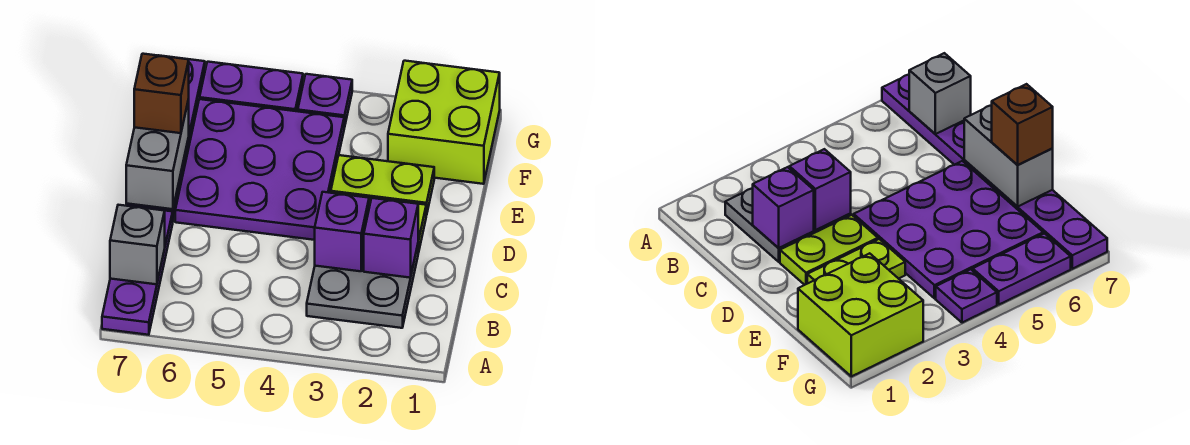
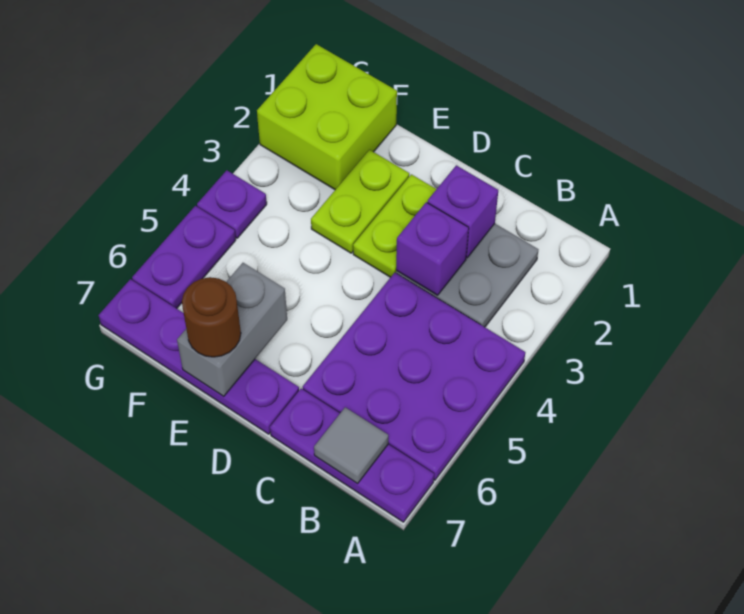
grey 1x1 brick [110,205,165,284] -> grey 1x1 tile [314,407,388,484]
purple 3x3 plate [175,99,344,240] -> purple 3x3 plate moved to [303,273,525,480]
grey 1x2 brick [126,99,189,209] -> grey 1x2 brick turned to [177,263,287,396]
brown 1x1 brick [134,54,189,133] -> brown 1x1 round brick [182,277,241,357]

